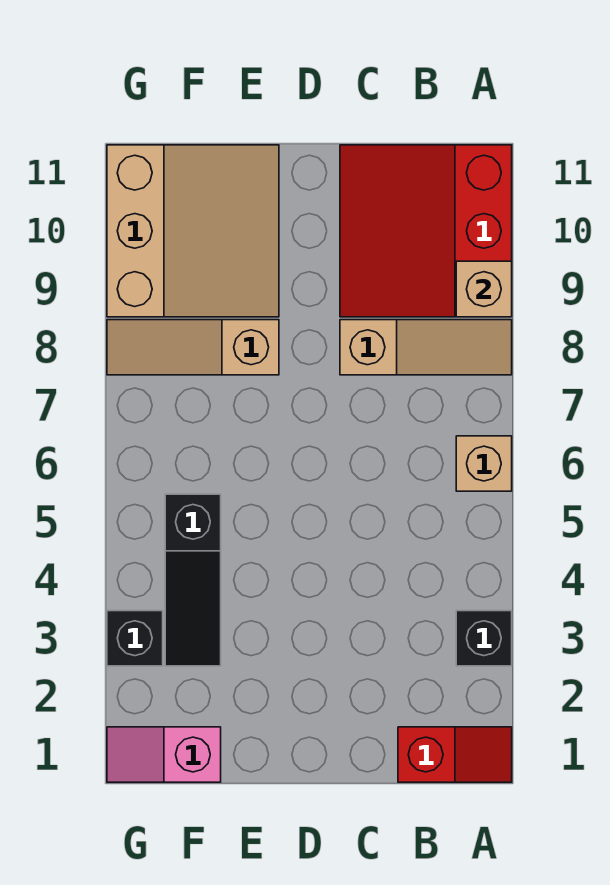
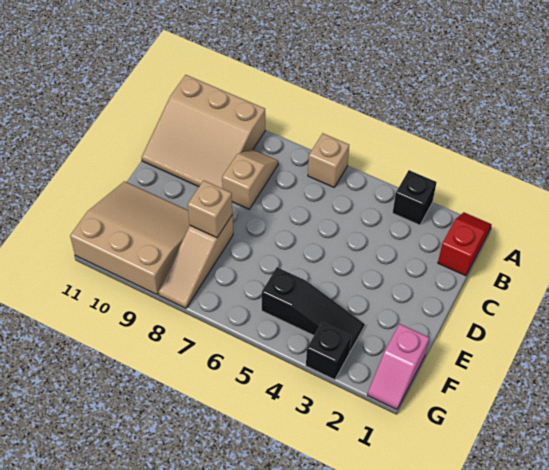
tan 1x3 slope [340,320,512,375] -> tan 1x2 slope [222,149,278,209]
red 3x3 slope [340,145,512,317] -> tan 3x3 slope [141,75,265,189]
tan 1x1 brick [456,261,512,317] -> tan 1x1 brick moved to [188,180,232,238]

